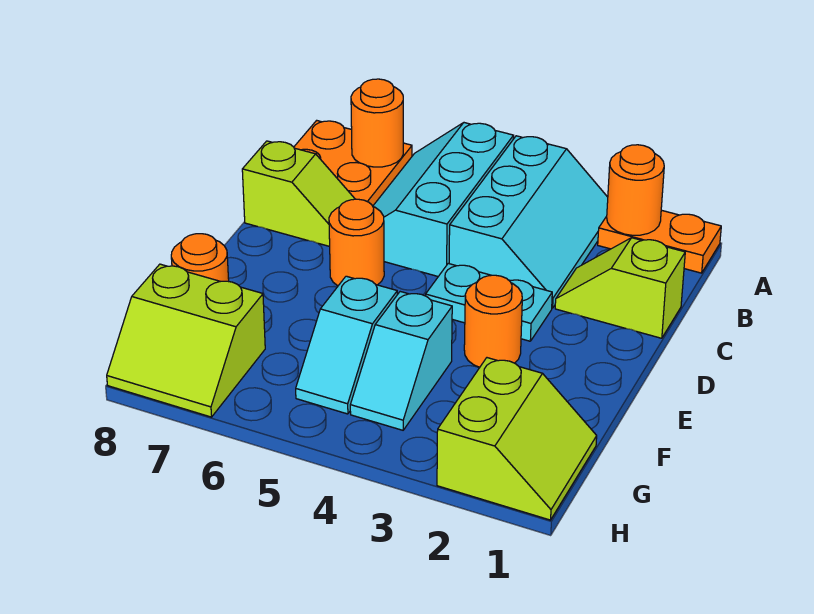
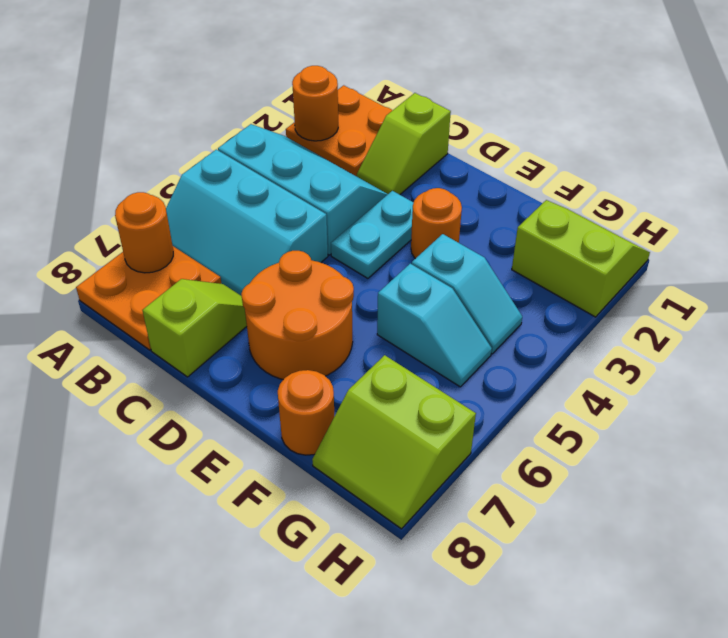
orange 1x2 plate [598,210,721,273] -> orange 2x2 plate [286,85,392,176]
orange 1x1 round brick [329,199,384,286] -> orange 2x2 round brick [241,251,354,380]
lime 2x2 slope [107,264,265,417] -> lime 2x2 slope turned to [312,355,476,529]

